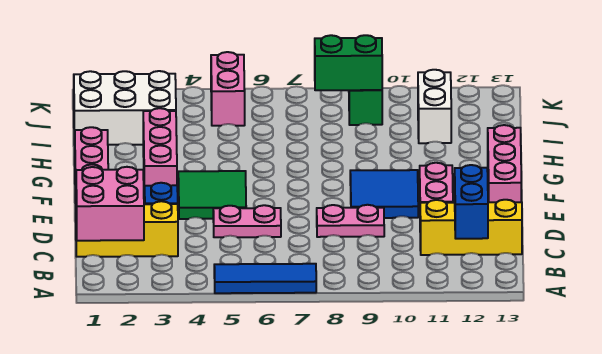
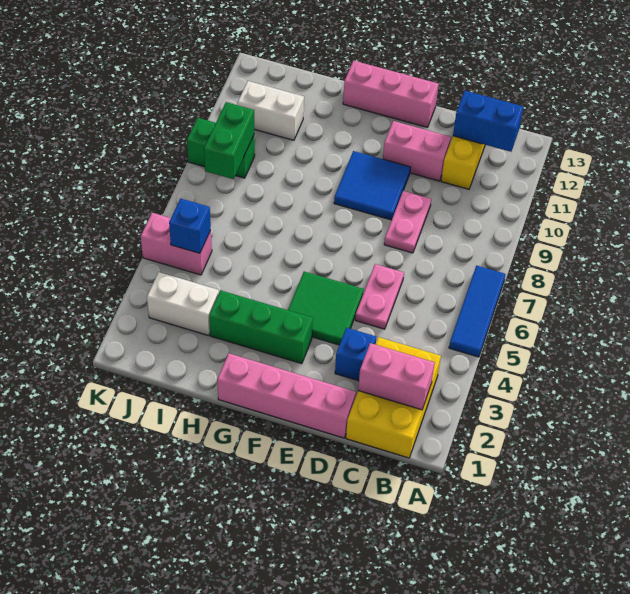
pink 2x2 brick [76,167,144,241] -> pink 1x2 brick [358,343,435,410]
yellow 1x3 brick [76,201,178,257] -> yellow 2x3 brick [346,337,441,458]
pink 1x3 brick [143,108,177,200] -> green 1x3 brick [209,290,313,364]
white 2x3 brick [74,71,176,145] -> white 1x2 brick [147,272,219,336]
none -> blue 1x1 brick [169,199,211,253]

